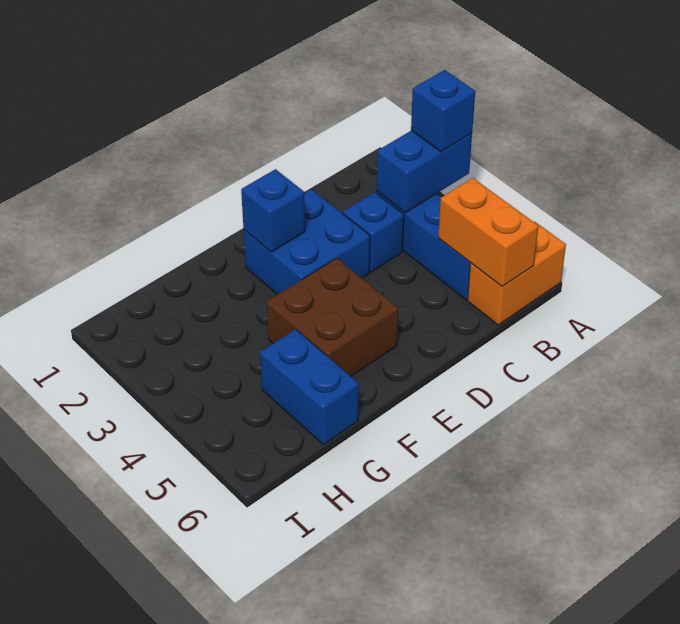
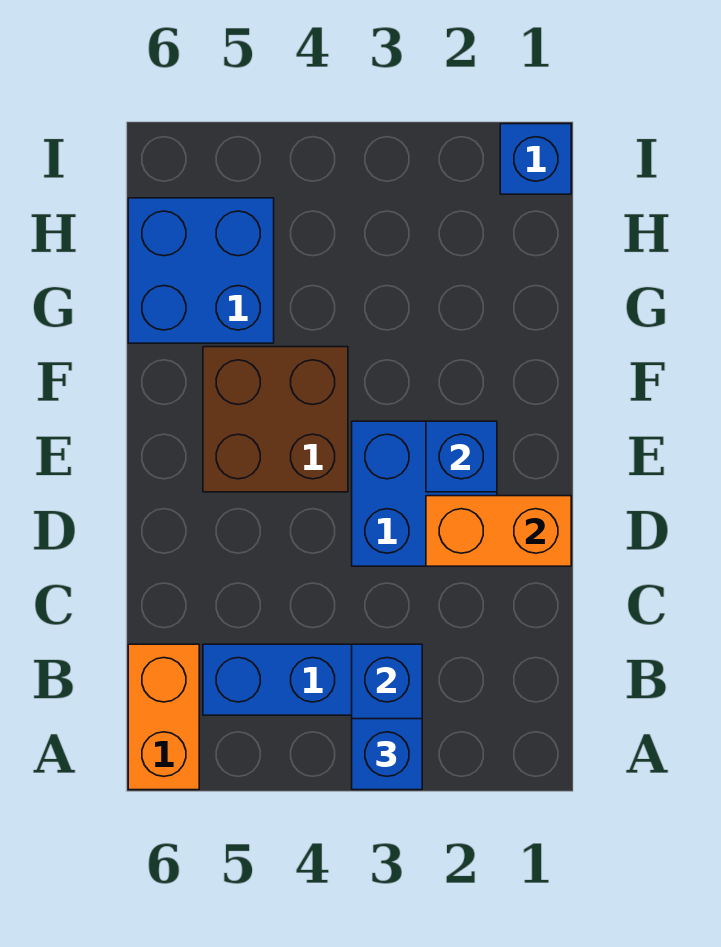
orange 1x2 brick [438,178,538,287] -> orange 1x2 brick moved to [426,496,571,566]
blue 1x1 brick [343,192,404,272] -> blue 1x1 brick moved to [500,124,571,194]
blue 1x2 brick [260,329,359,445] -> blue 2x2 brick [128,198,274,343]

